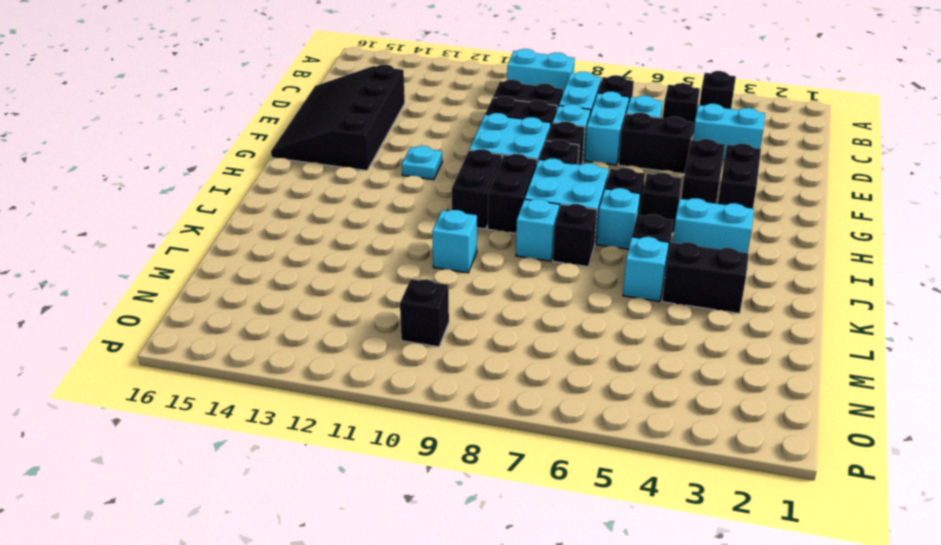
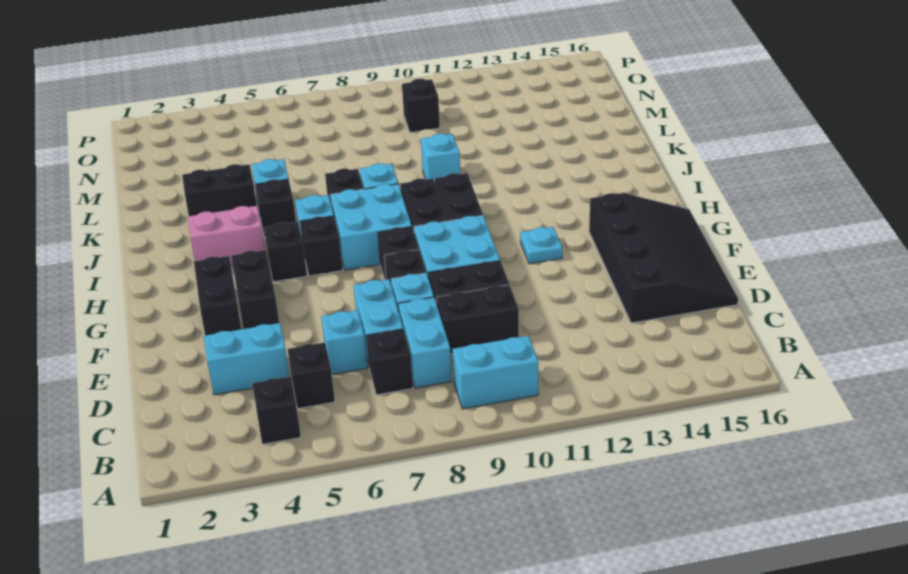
black 1x2 brick [618,113,693,174] -> none
cyan 1x2 brick [673,198,754,253] -> pink 1x2 brick [188,206,265,265]

